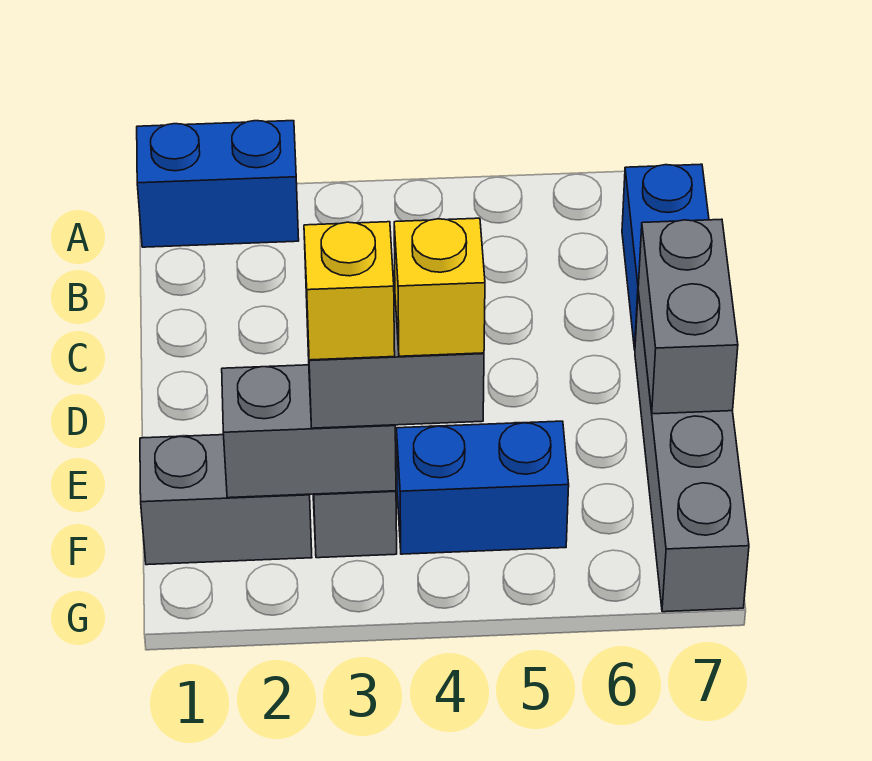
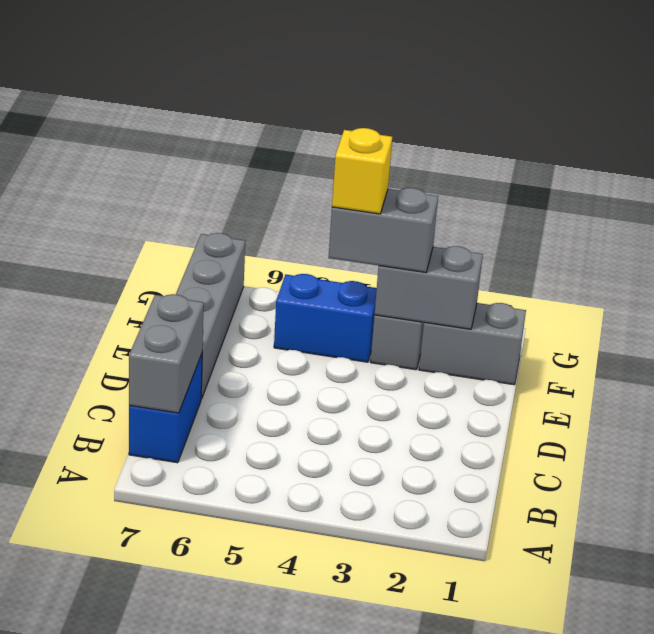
blue 1x2 brick [137,121,299,247] -> none
grey 1x2 brick [638,219,738,414] -> grey 1x2 brick moved to [129,294,204,413]
yellow 1x1 brick [304,222,395,360] -> none

